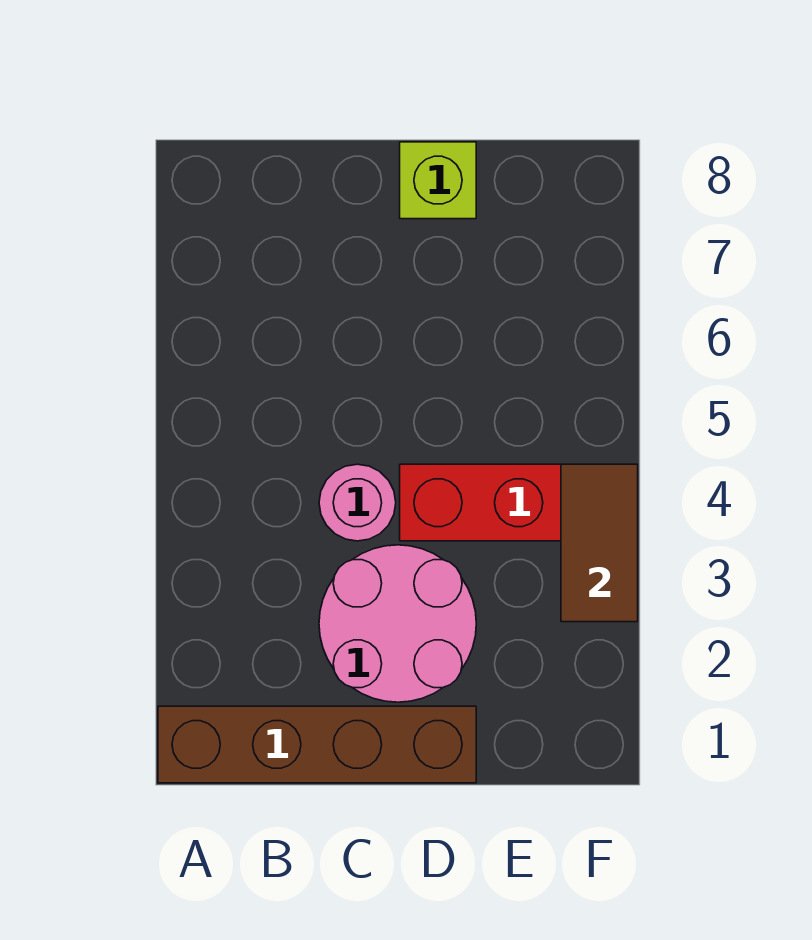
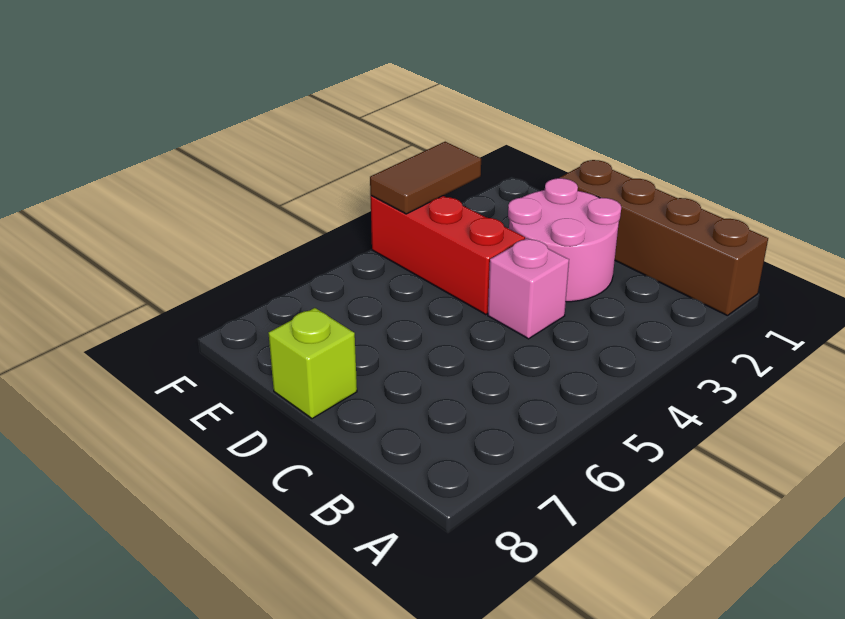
pink 1x1 round brick [319,464,396,541] -> pink 1x1 brick [488,238,569,339]

